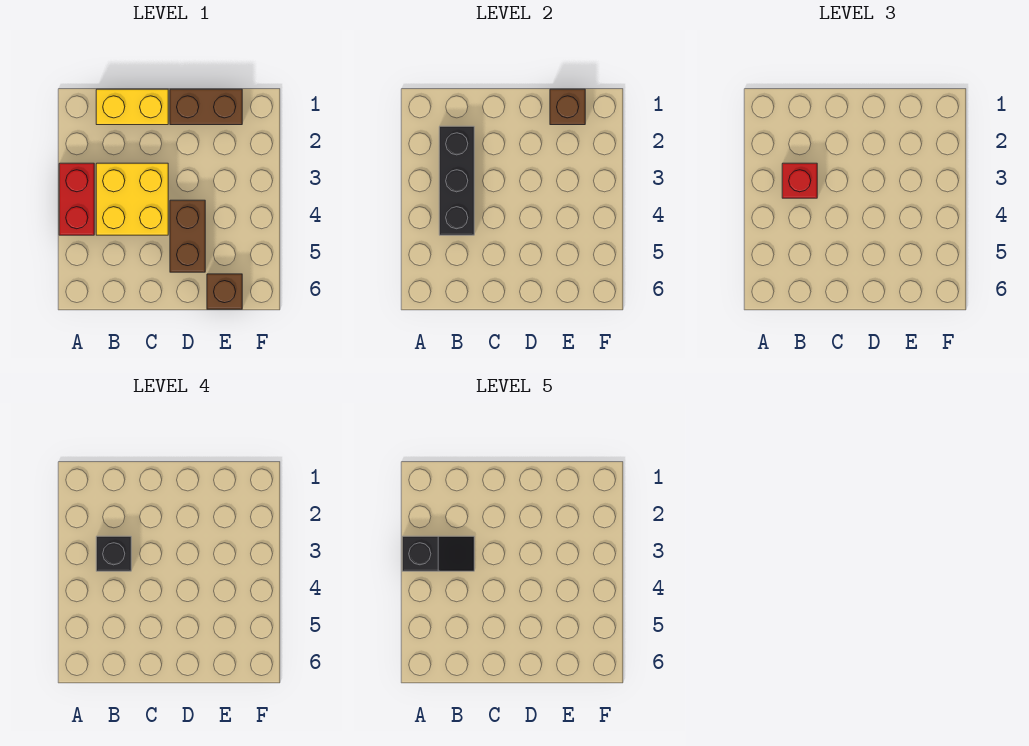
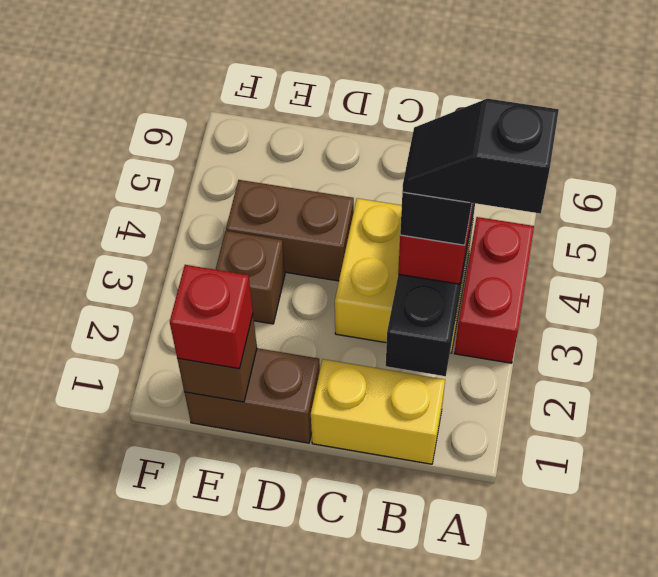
brown 1x2 brick [170,200,205,272] -> brown 1x2 brick turned to [226,180,354,281]
none -> red 1x1 brick [170,265,253,369]
brown 1x1 brick [207,274,242,309] -> brown 1x1 brick moved to [216,231,285,324]

